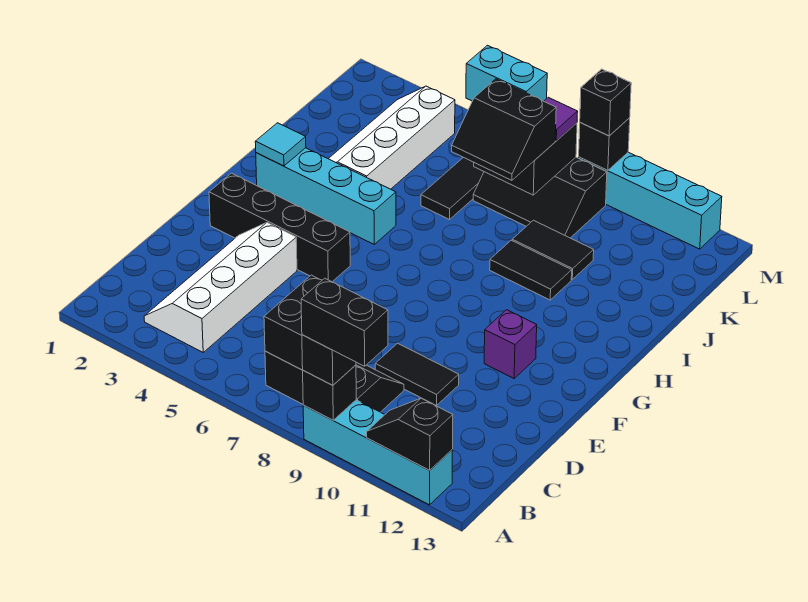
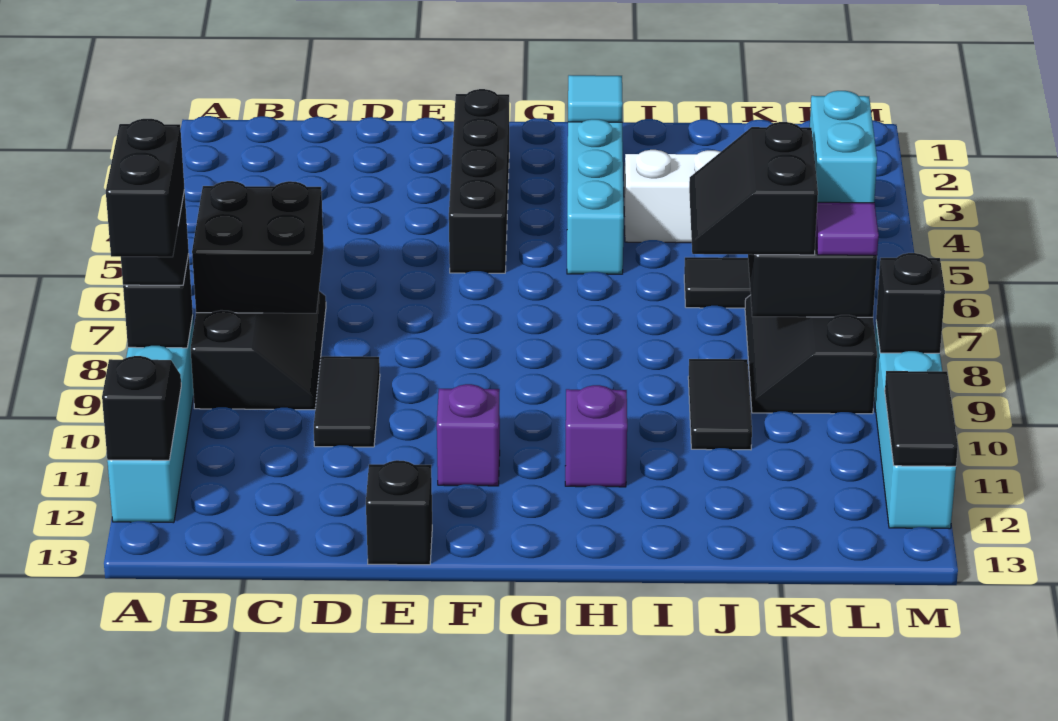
white 2x4 slope [144,223,297,352] -> none
none -> purple 1x1 brick [565,385,627,487]
black 1x2 tile [490,240,572,300] -> black 1x2 tile moved to [885,371,958,466]
black 1x1 brick [580,69,631,136] -> black 1x1 brick moved to [366,460,432,565]

